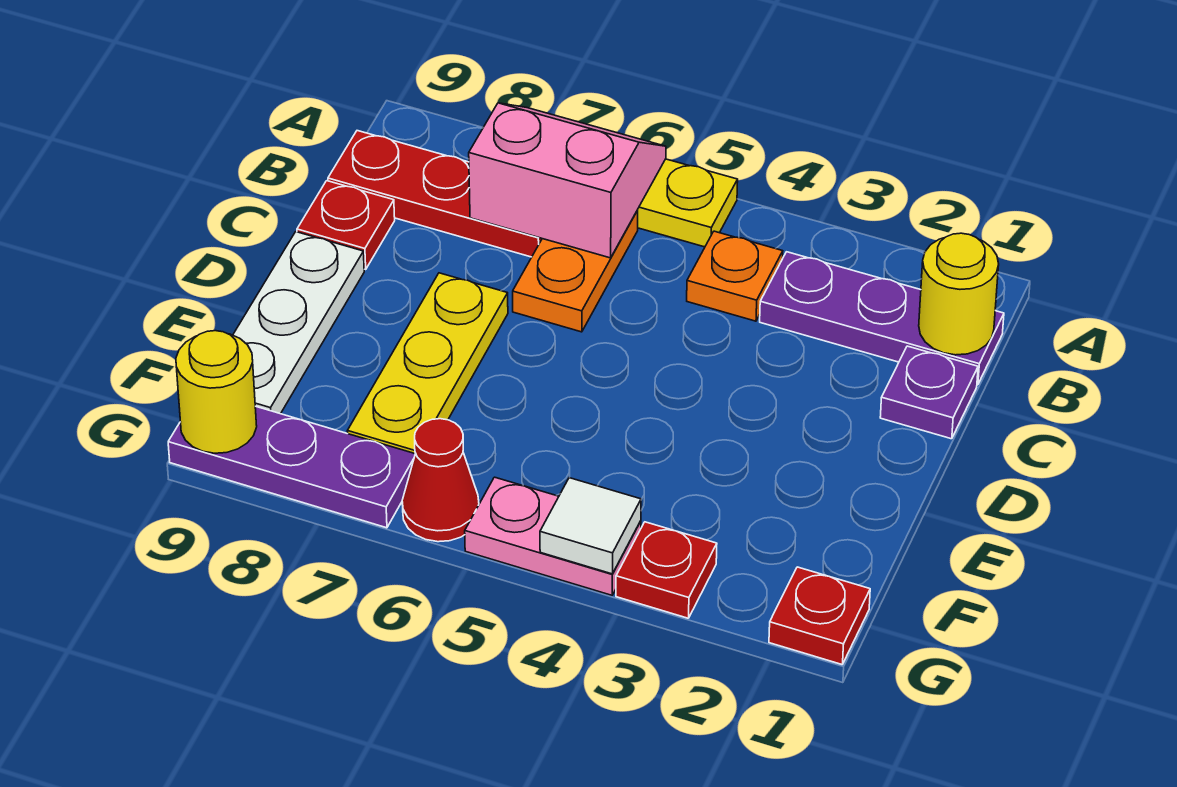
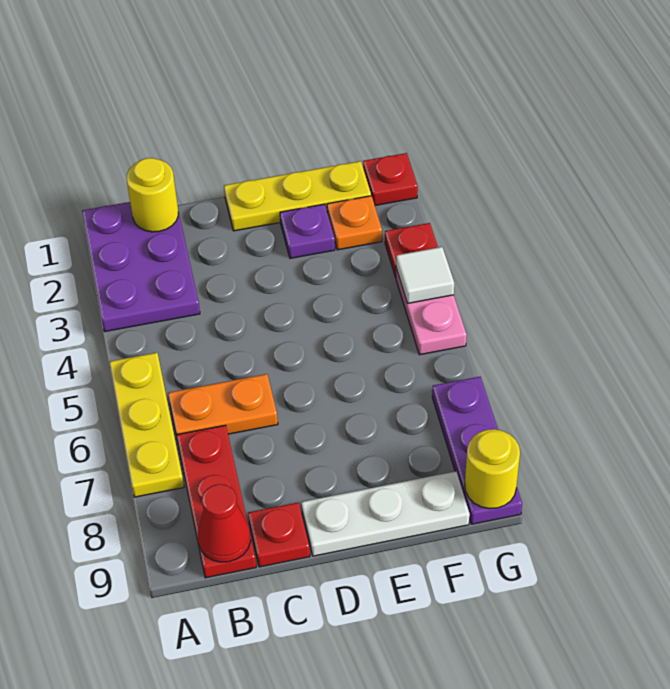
pink 2x2 slope [469,103,666,258] -> none
purple 1x3 plate [760,252,1004,385] -> purple 2x3 plate [82,202,200,332]
orange 1x1 plate [687,231,783,321] -> orange 1x1 plate moved to [327,196,382,250]
purple 1x1 plate [880,346,978,439] -> purple 1x1 plate moved to [280,204,335,258]
yellow 1x3 plate [347,273,508,453] -> yellow 1x3 plate moved to [224,161,371,231]
red 1x1 cone [402,419,479,542] -> red 1x1 cone moved to [198,484,251,562]

